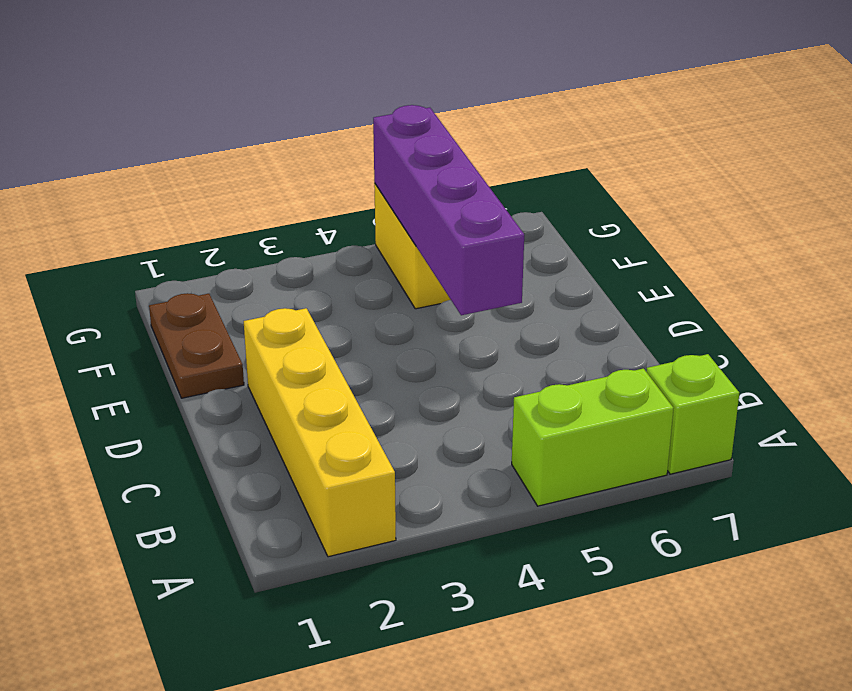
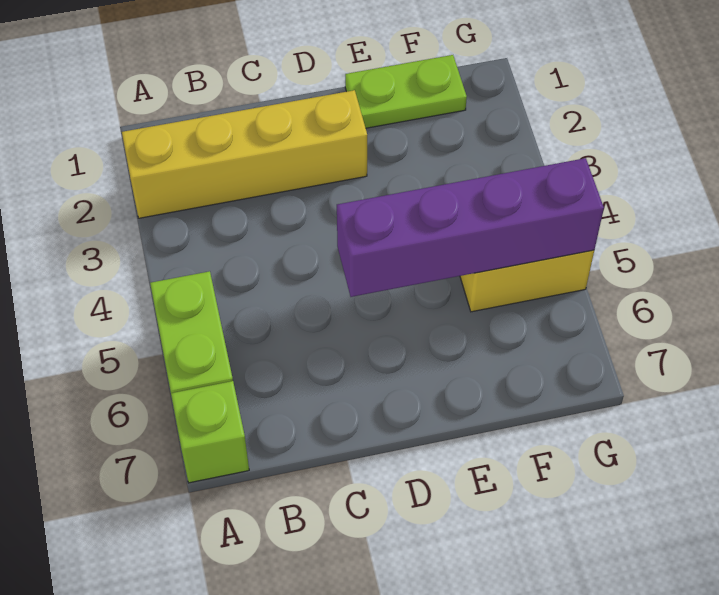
brown 1x2 plate [149,293,244,398] -> lime 1x2 plate [345,55,467,128]

